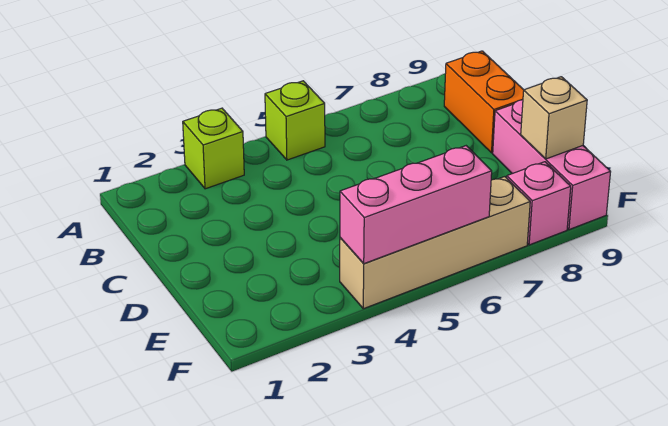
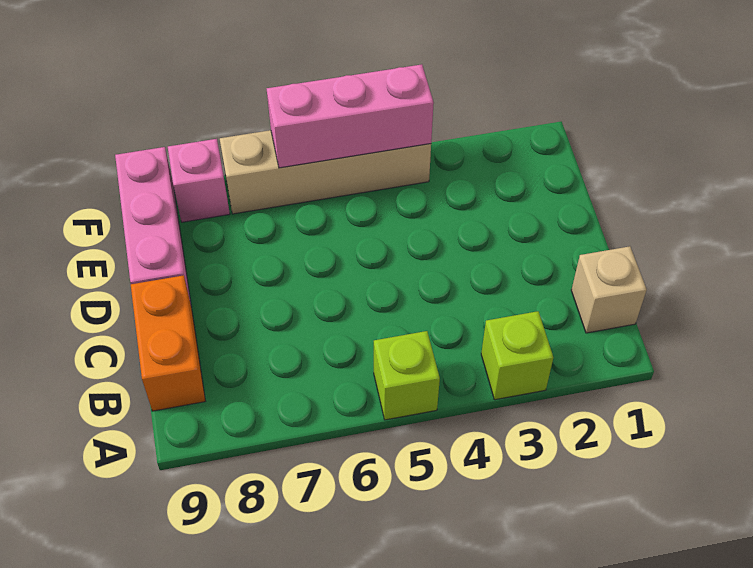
tan 1x1 brick [521,77,587,159] -> tan 1x1 brick moved to [571,246,647,333]

